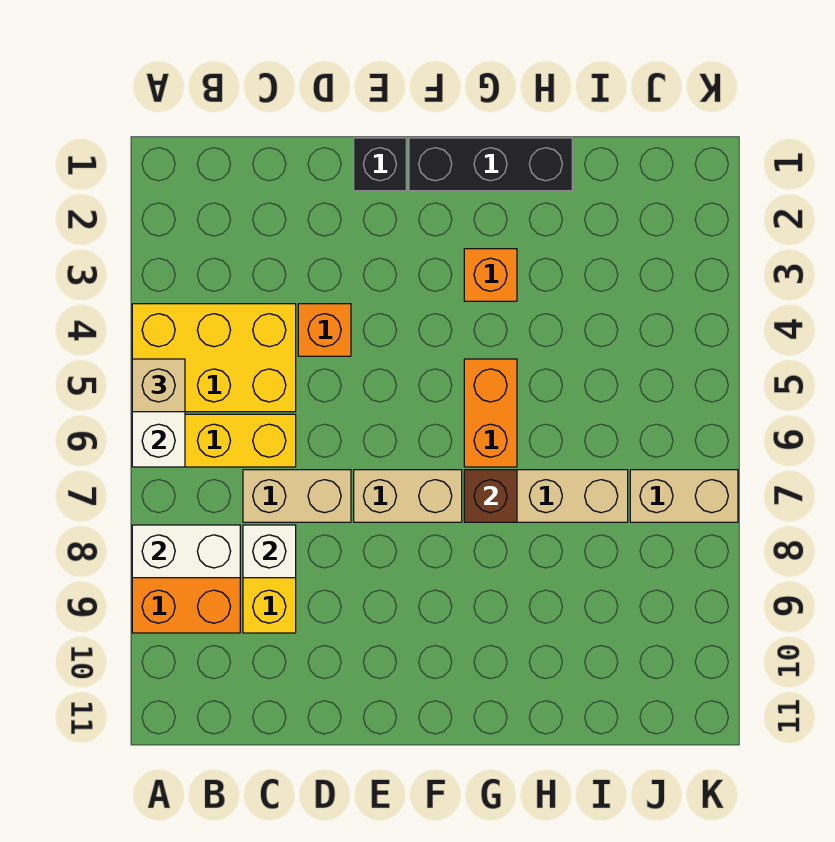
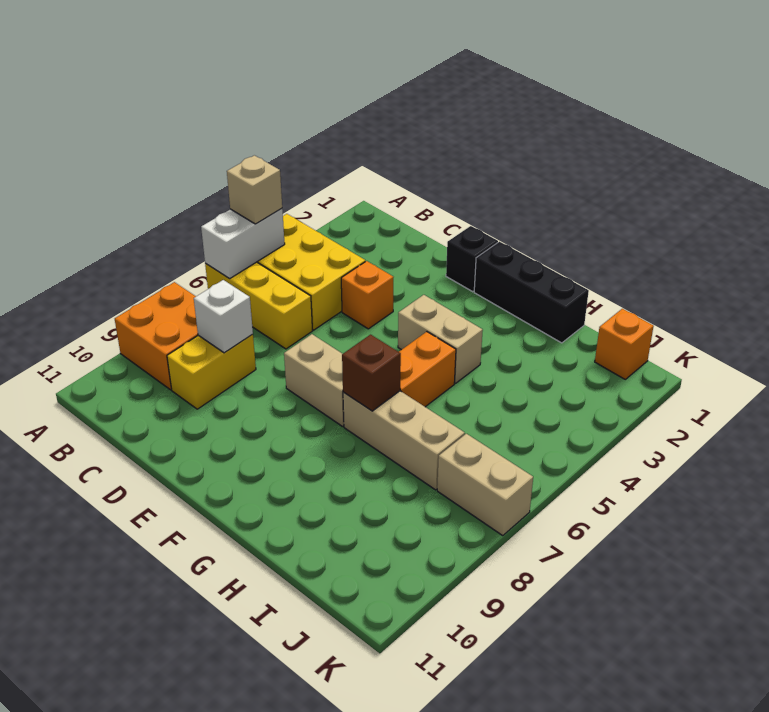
white 1x2 brick [132,525,240,578] -> none
tan 1x2 brick [243,470,351,522] -> tan 1x2 brick moved to [398,295,483,383]
orange 1x1 brick [464,249,517,301] -> orange 1x1 brick moved to [595,309,654,379]

